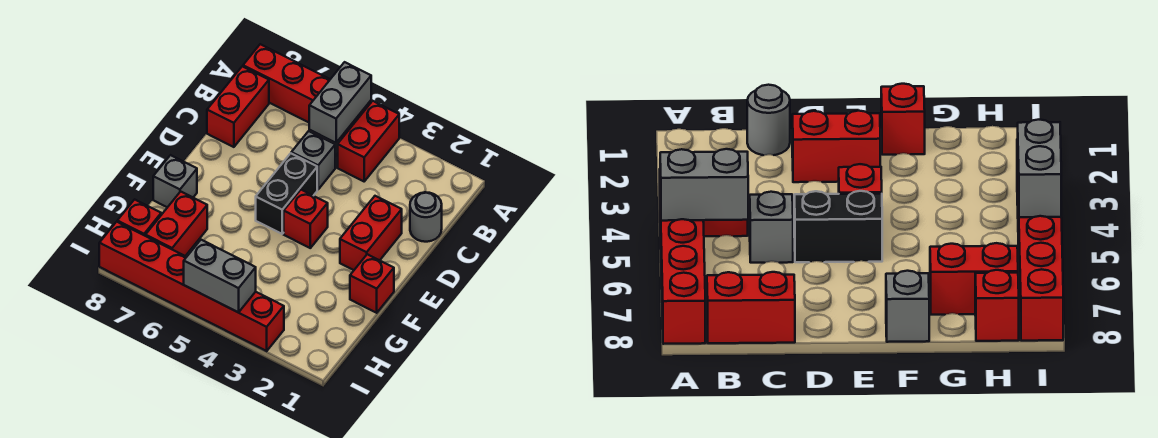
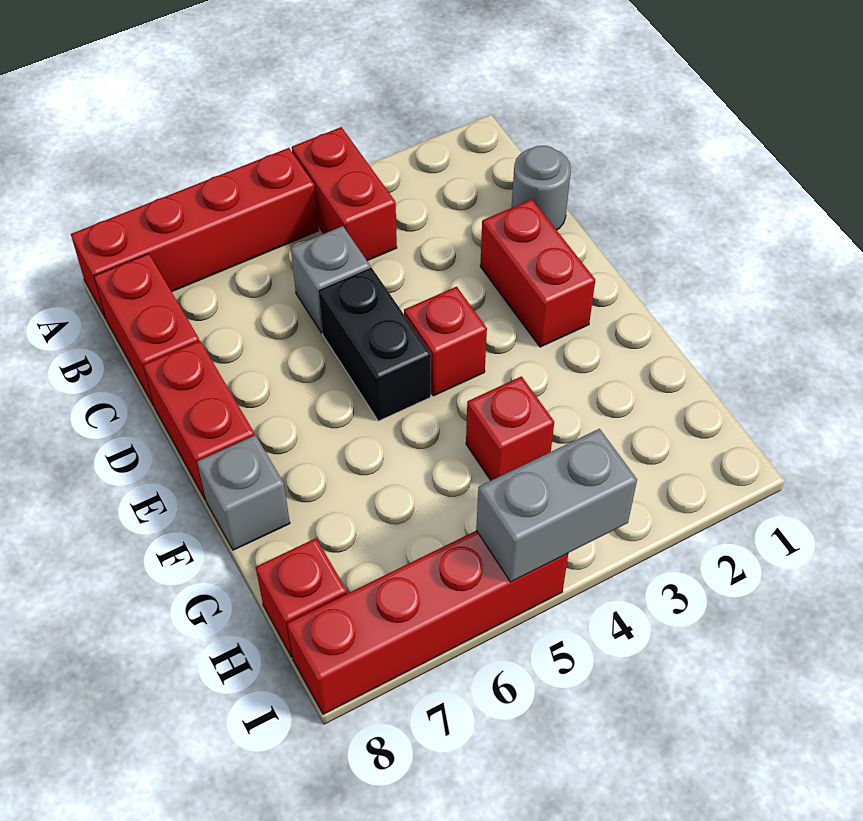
grey 1x2 brick [309,62,371,143] -> none
red 1x1 brick [350,254,394,313] -> red 1x1 brick moved to [466,376,554,480]
red 1x2 brick [146,191,207,256] -> red 1x2 brick moved to [143,341,255,500]
red 1x6 brick [99,222,284,351] -> red 1x4 brick [287,531,568,714]

